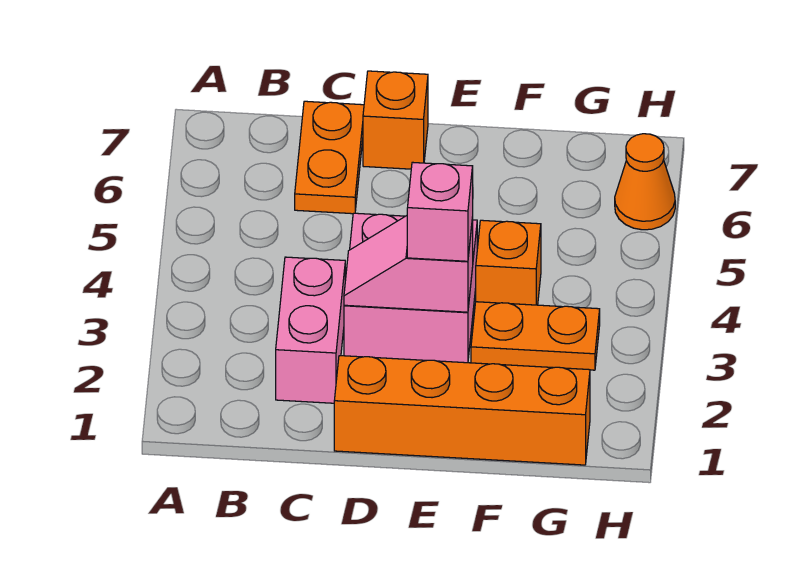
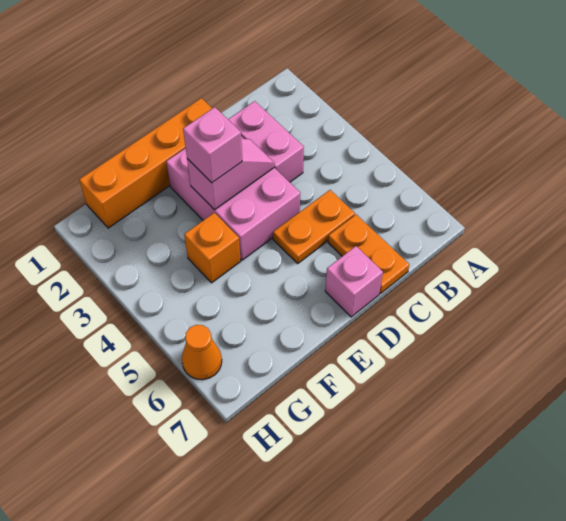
pink 2x2 brick [344,213,477,363] -> pink 2x3 brick [166,136,300,260]
orange 1x1 brick [363,71,428,169] -> pink 1x1 brick [325,246,383,317]
orange 1x2 plate [471,302,600,370] -> orange 1x2 plate moved to [273,190,355,263]

